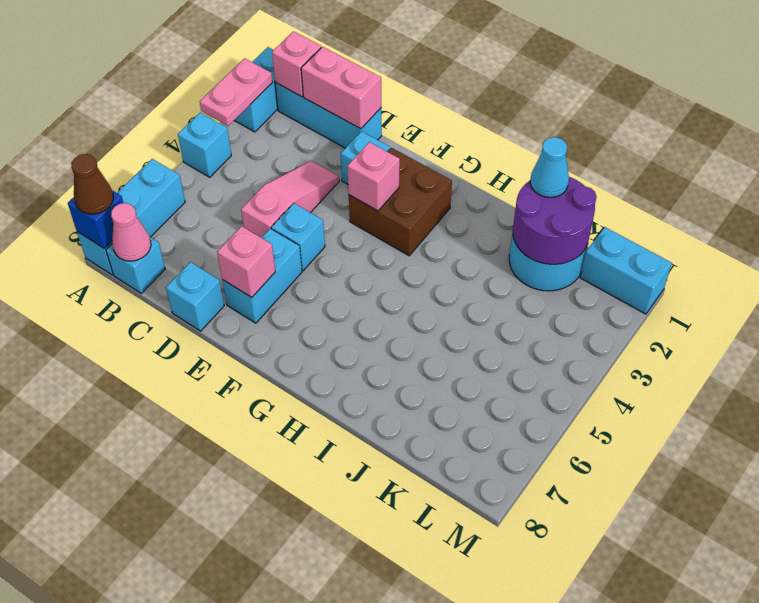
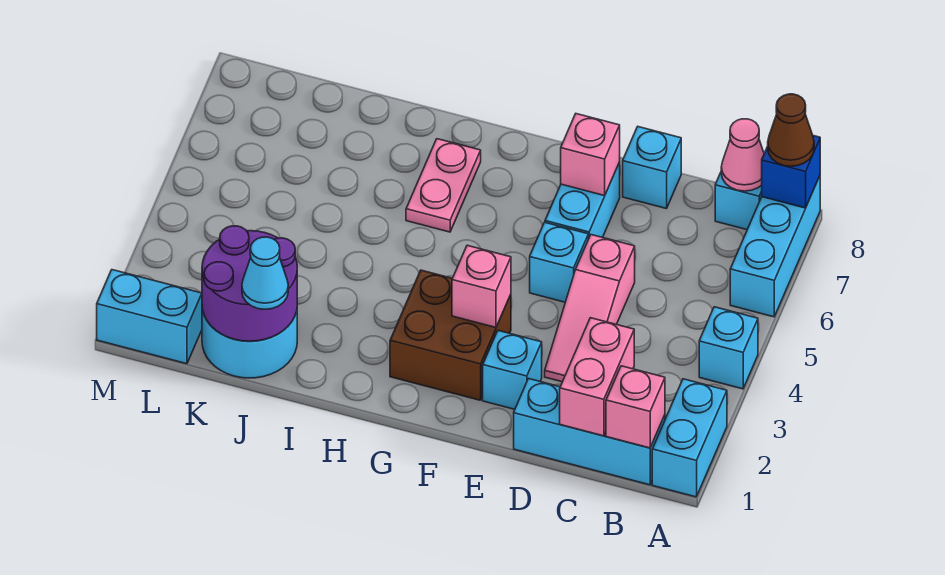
pink 1x2 plate [200,58,273,126] -> pink 1x2 plate moved to [406,139,481,232]
pink 1x2 brick [301,47,381,129] -> pink 1x2 brick turned to [560,318,634,436]

